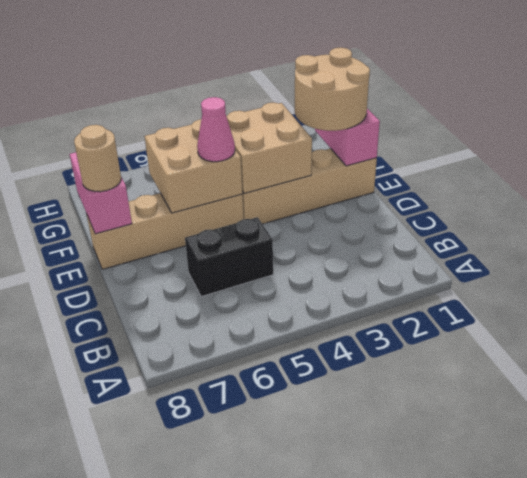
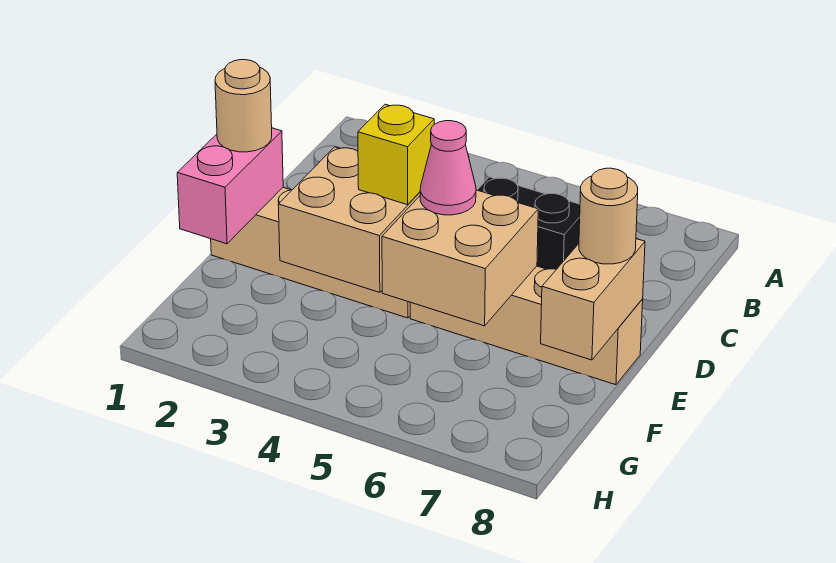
tan 2x2 round brick [295,48,370,131] -> tan 1x1 round brick [215,60,272,152]
none -> yellow 1x1 brick [358,104,434,205]
pink 1x2 brick [70,152,132,234] -> tan 1x2 brick [541,239,645,360]

